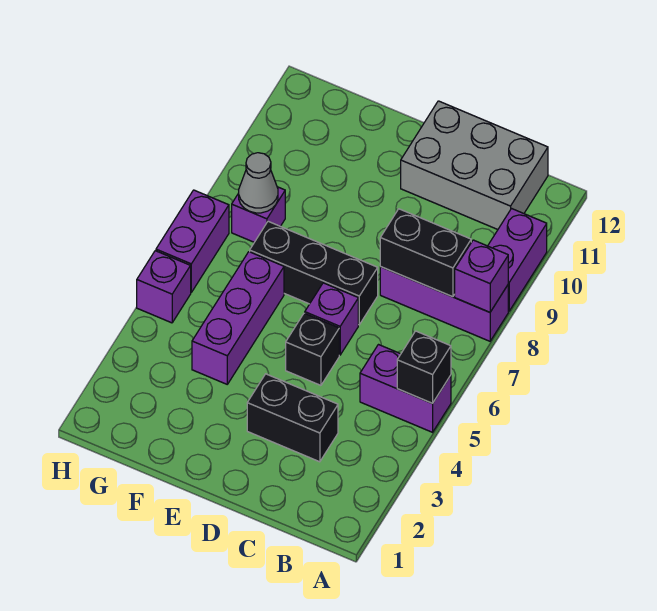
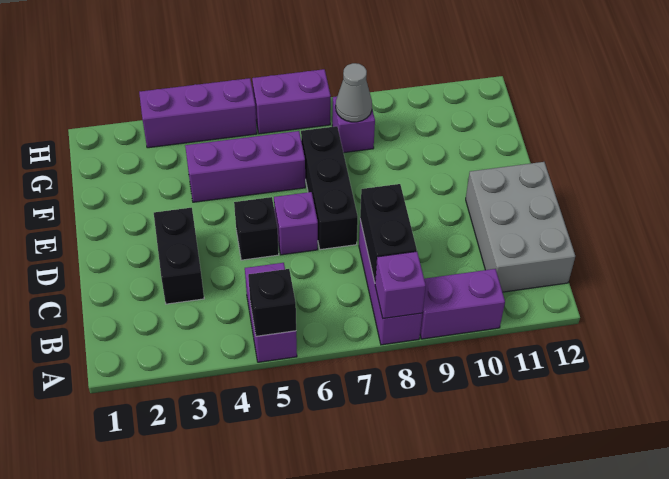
purple 1x1 brick [137,251,191,323] -> purple 1x3 brick [139,78,257,148]

